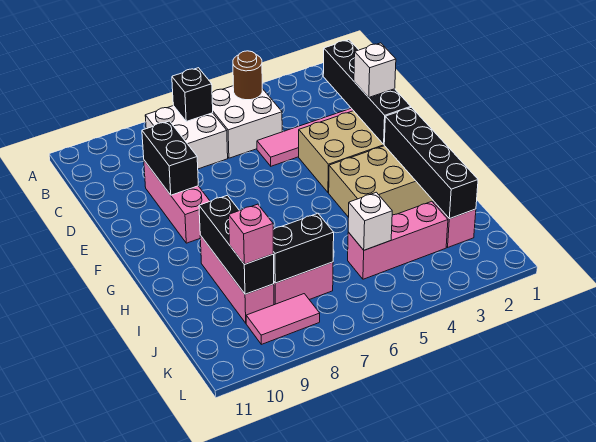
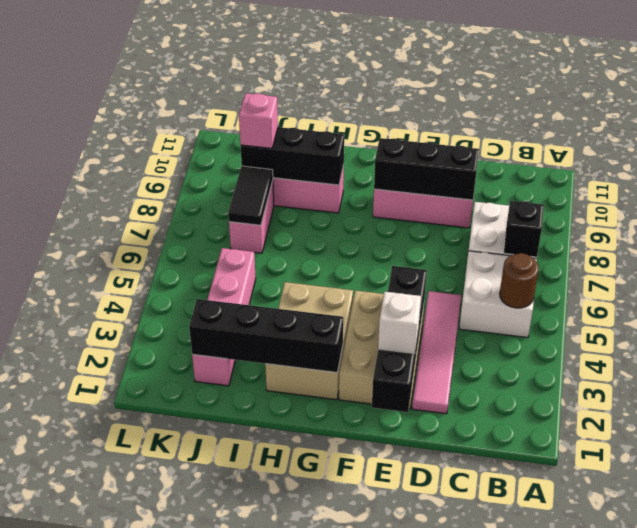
black 1x4 brick [323,40,411,144] -> black 1x4 brick turned to [372,266,427,412]
black 1x2 brick [142,121,198,195] -> black 1x3 brick [374,138,479,200]
white 1x1 brick [348,192,392,250] -> none
black 1x2 brick [273,213,334,283] -> black 1x2 tile [228,166,273,225]
pink 1x2 tile [246,294,320,344] -> none

